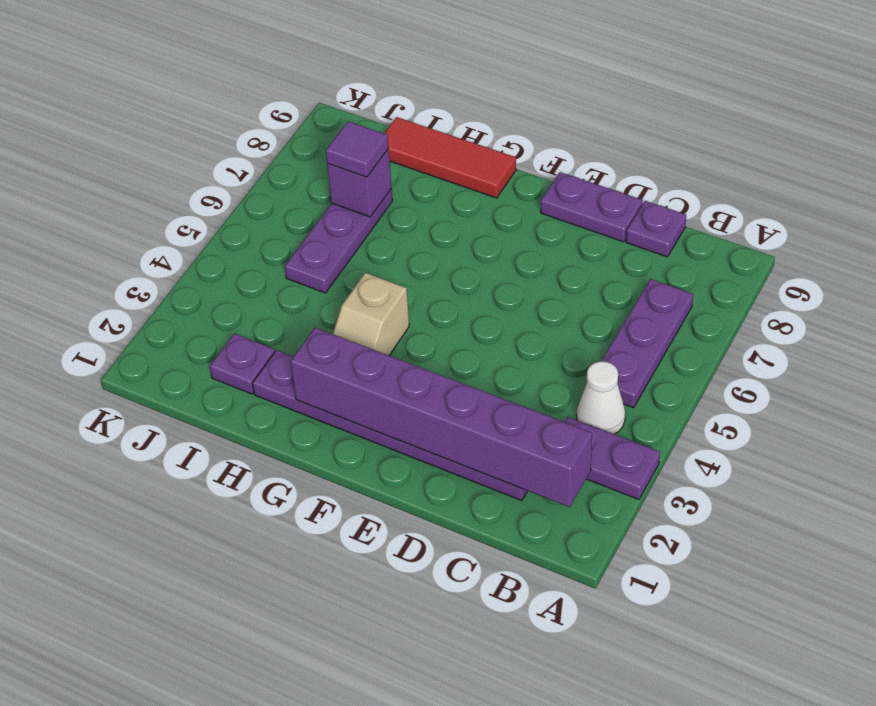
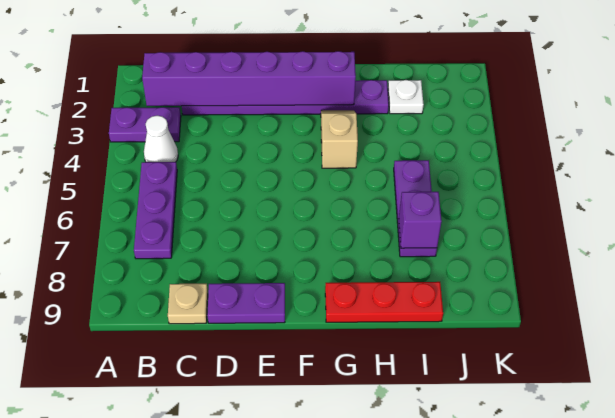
purple 1x1 plate [626,201,686,257] -> tan 1x1 plate [168,284,208,324]
red 1x3 tile [384,117,516,198] -> red 1x3 plate [325,282,443,322]
purple 1x1 plate [210,334,275,394] -> white 1x1 plate [388,80,424,114]
purple 1x1 tile [326,121,389,177] -> none

